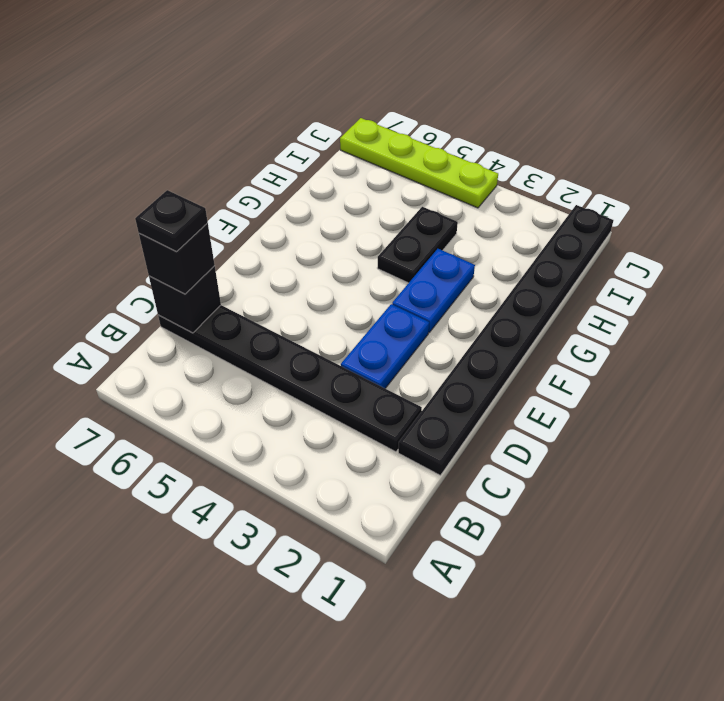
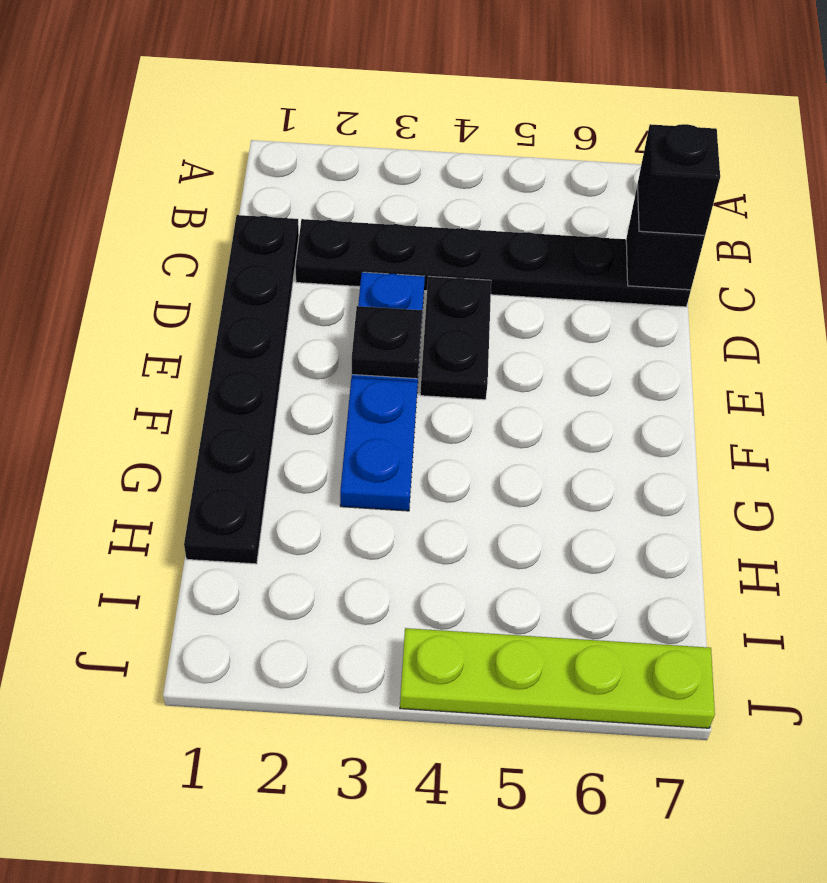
black 1x8 plate [398,205,613,475] -> black 1x6 plate [184,215,299,564]
black 1x1 plate [135,190,208,252] -> black 1x1 plate moved to [352,306,422,379]
black 1x2 plate [377,207,458,283] -> black 1x2 plate moved to [420,276,491,400]

